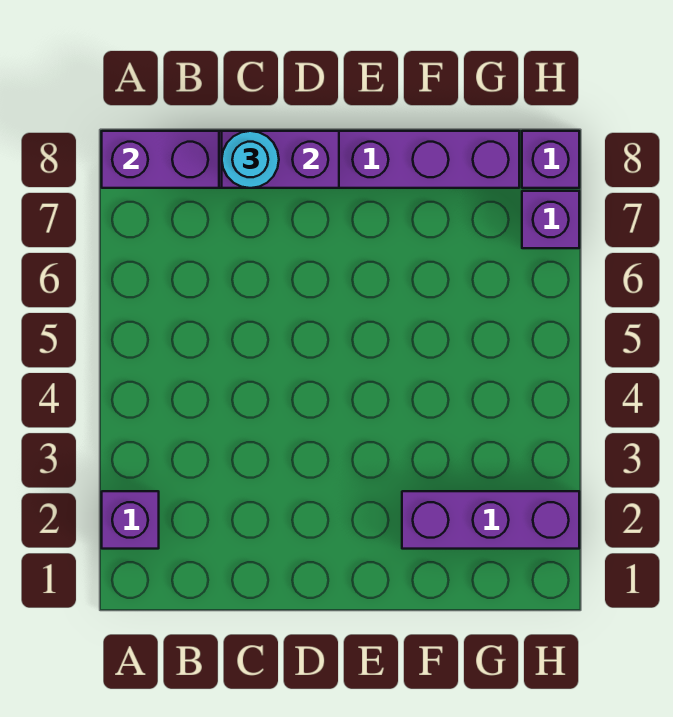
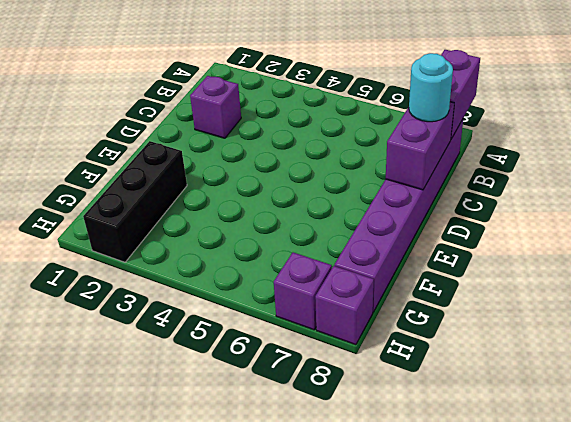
purple 1x1 brick [102,491,159,549] -> purple 1x1 brick moved to [190,76,241,138]
purple 1x3 brick [402,491,579,549] -> black 1x3 brick [83,141,187,262]

